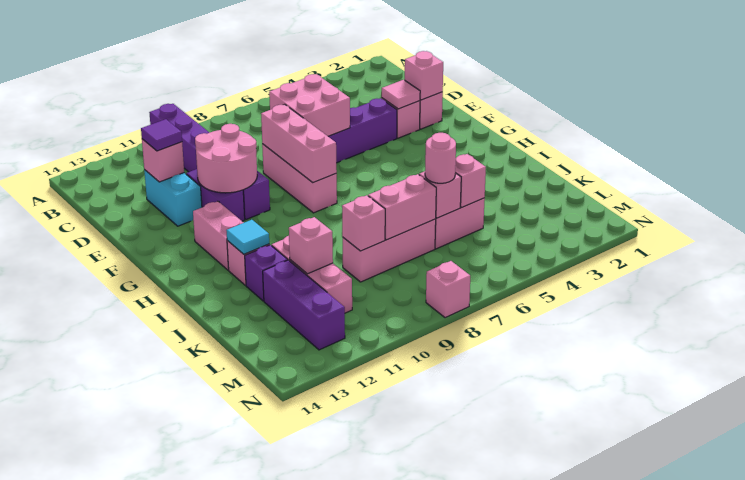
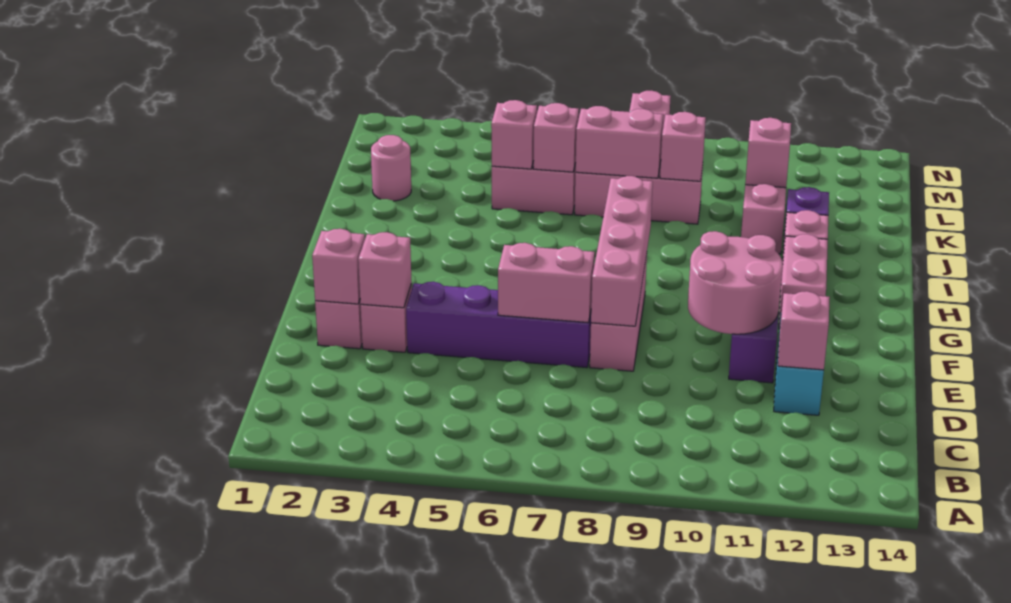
purple 1x6 brick [149,104,270,219] -> none
pink 2x2 brick [269,74,350,136] -> pink 1x2 brick [498,243,595,323]
purple 1x1 tile [141,119,182,151] -> none
pink 1x1 tile [382,80,420,109] -> pink 1x1 brick [358,232,412,308]
pink 1x3 brick [261,104,337,183] -> pink 1x4 brick [591,176,653,326]
cyan 1x1 tile [226,220,269,254] -> none
pink 1x1 round brick [425,133,456,183] -> pink 1x1 round brick moved to [371,135,411,201]
purple 1x3 brick [263,260,345,350] -> none

